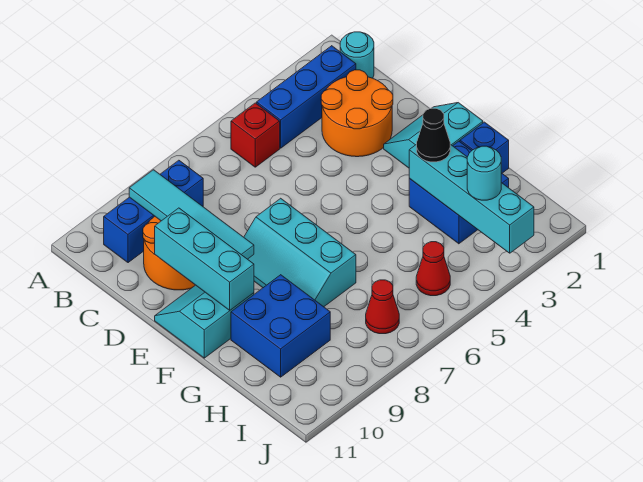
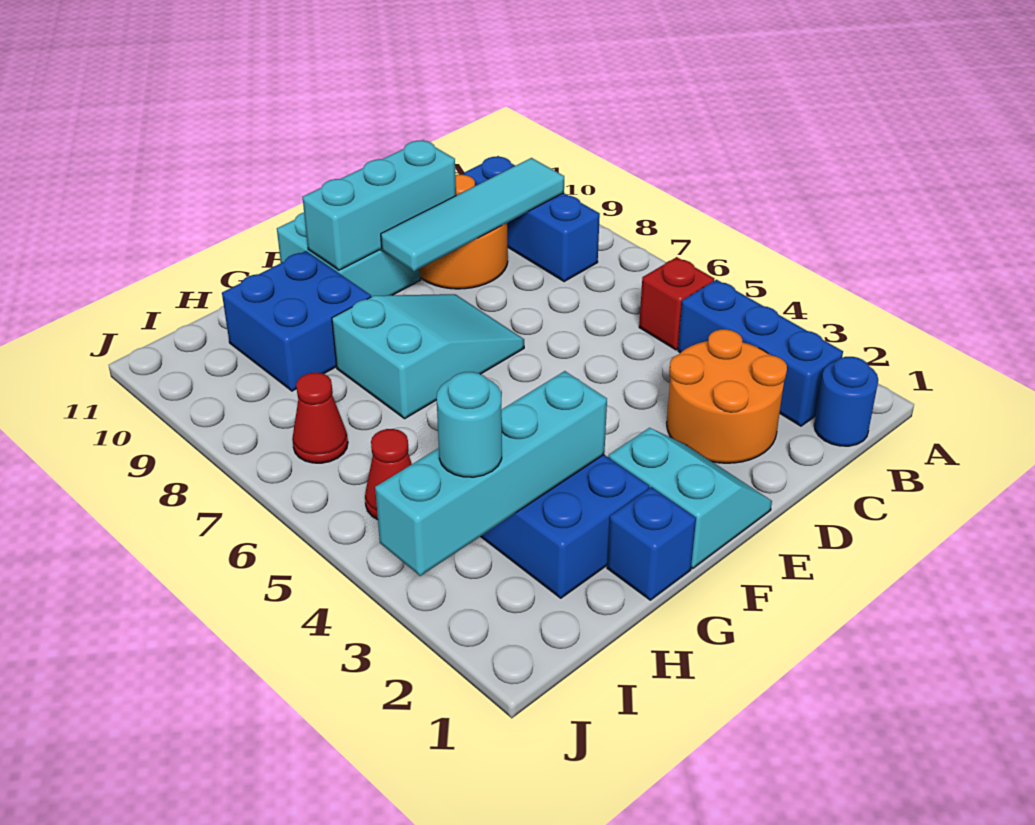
cyan 1x1 round brick [340,32,374,78] -> blue 1x1 round brick [814,357,878,446]
cyan 2x3 slope [244,198,356,307] -> cyan 2x3 slope turned to [332,294,524,419]
black 1x1 cone [417,108,450,162] -> none

